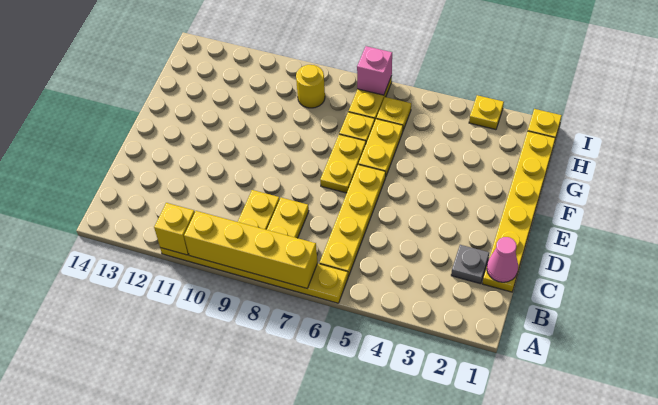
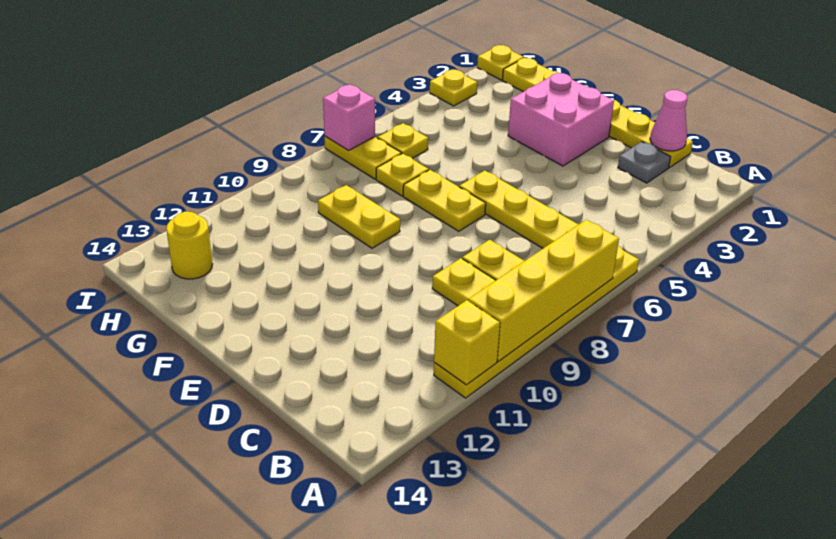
none -> pink 2x2 brick [508,73,614,166]
yellow 1x2 plate [359,119,403,176] -> yellow 1x2 plate moved to [318,185,400,248]
yellow 1x1 round brick [296,65,325,108] -> yellow 1x1 round brick moved to [166,212,212,279]

